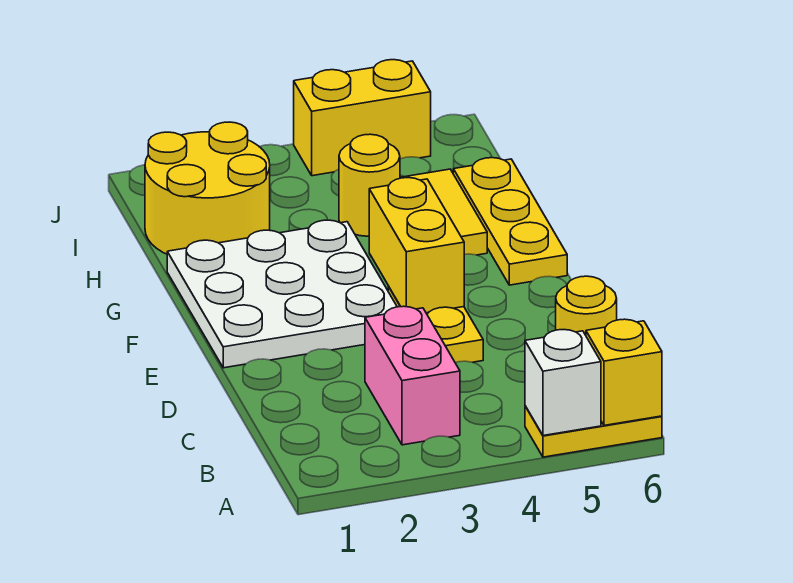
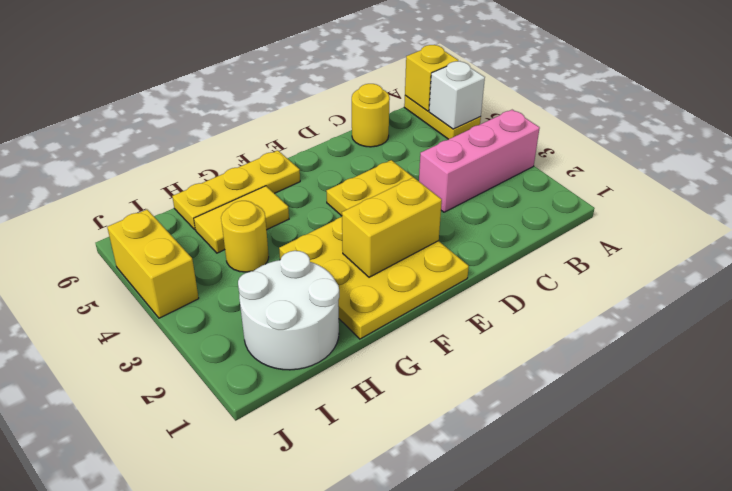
pink 1x2 brick [365,306,460,445] -> pink 1x3 brick [419,110,540,212]
white 3x3 plate [167,220,397,368] -> yellow 3x3 plate [279,217,469,339]
yellow 1x2 brick [369,178,464,313] -> yellow 1x2 brick moved to [342,177,442,277]
yellow 2x2 round brick [145,122,270,254] -> white 2x2 round brick [238,251,339,370]

